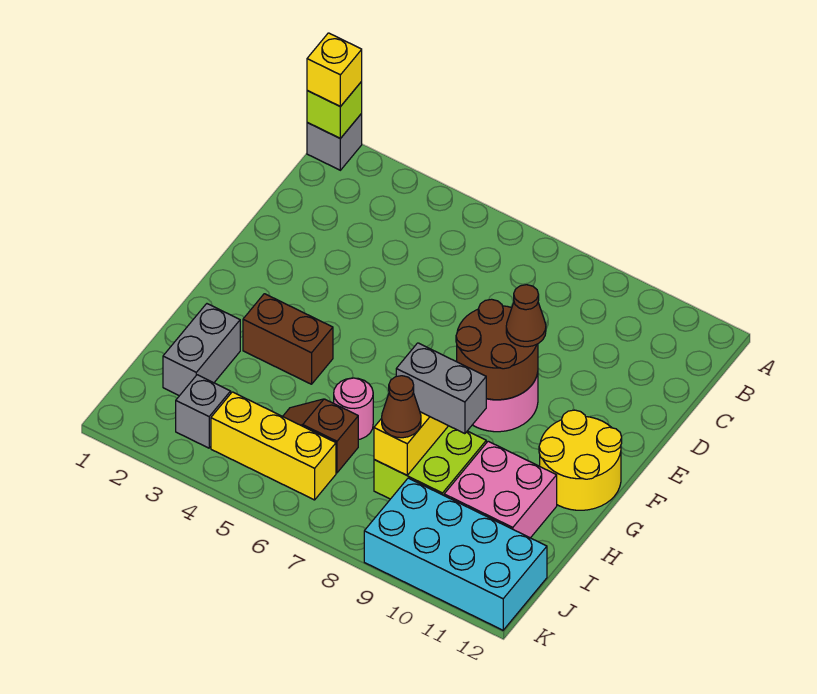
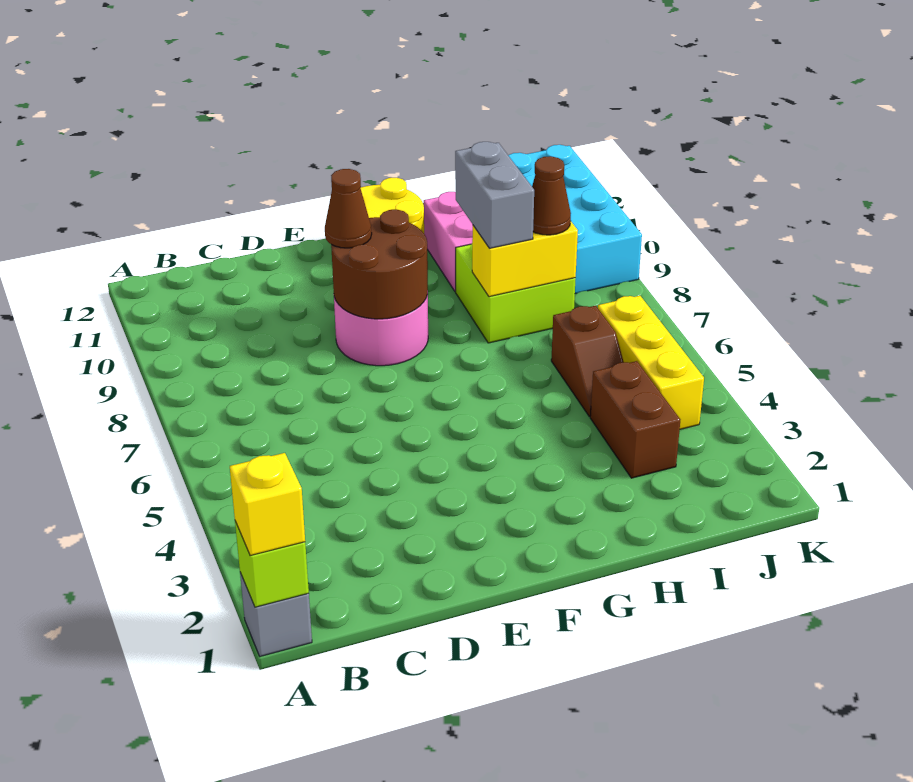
brown 1x2 brick [243,294,333,384] -> brown 1x2 brick moved to [590,361,680,478]
grey 1x2 brick [163,304,240,396] -> none
pink 1x1 round brick [334,378,373,440] -> none
grey 1x1 brick [176,375,231,448] -> none

